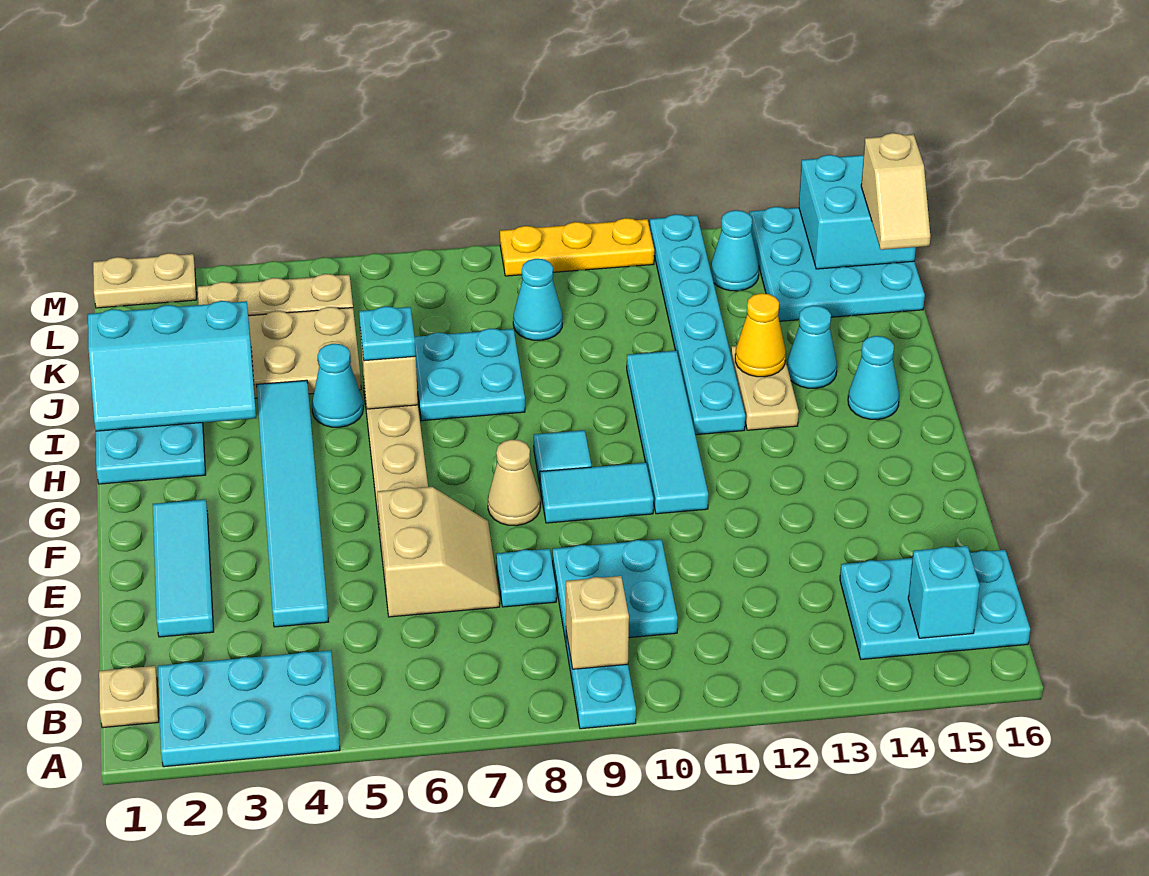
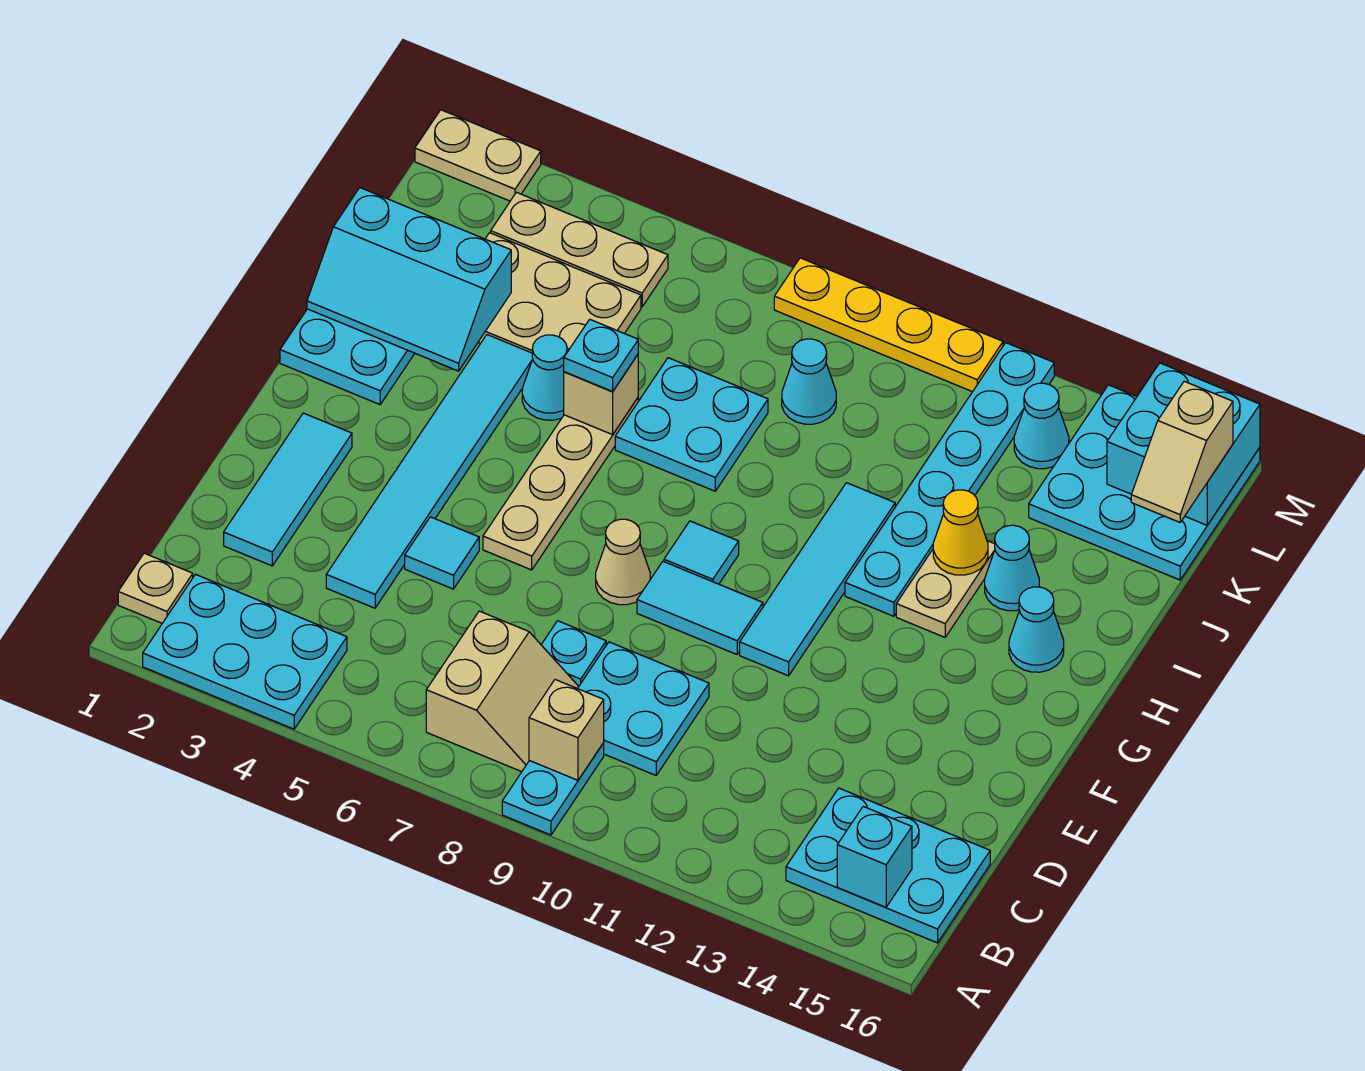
tan 2x2 slope [377,487,500,617] -> tan 2x2 slope moved to [426,611,579,772]
none -> cyan 1x1 tile [405,517,479,589]
yellow 1x3 plate [500,218,654,276] -> yellow 1x4 plate [774,258,1003,392]

